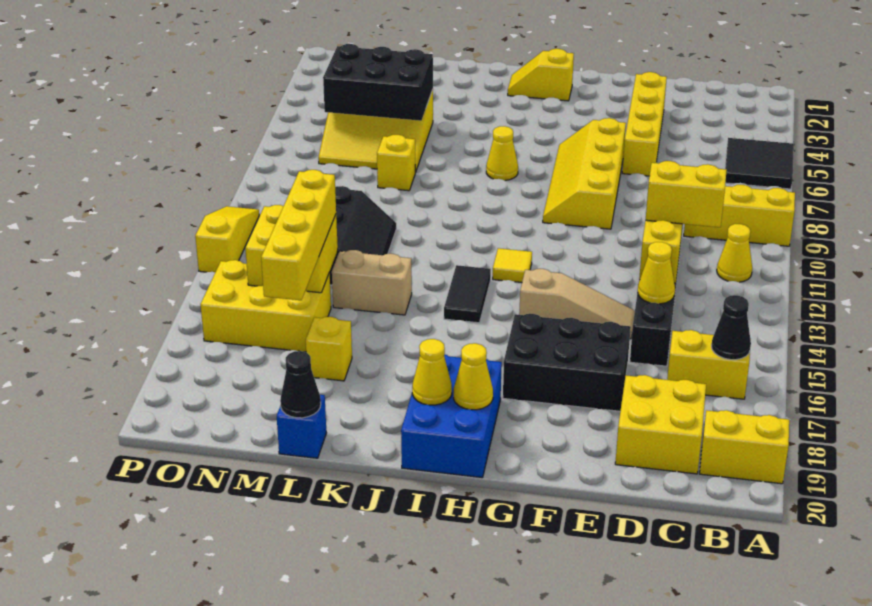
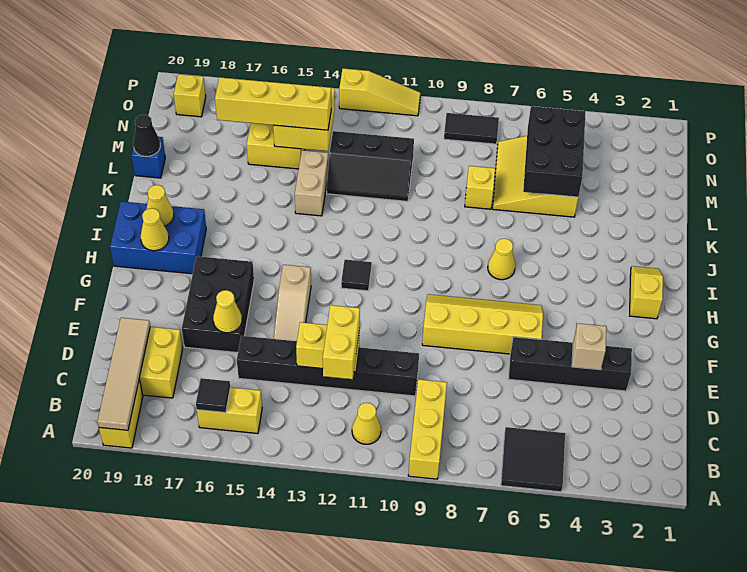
none -> tan 1x4 tile [97,318,150,430]
yellow 1x2 brick [667,330,751,399] -> yellow 1x2 brick turned to [197,387,262,434]
black 1x1 cone [712,295,751,360] -> black 1x1 tile [196,378,230,413]
yellow 1x1 cone [638,242,675,304] -> yellow 1x1 cone moved to [213,290,242,333]
yellow 1x4 brick [622,72,667,176] -> black 1x4 brick [509,337,632,391]
none -> tan 1x1 brick [572,323,607,370]
yellow 1x1 tile [493,248,532,282] -> black 1x1 tile [341,260,372,291]
black 1x2 tile [444,265,491,323] -> black 1x2 tile moved to [444,113,499,144]
yellow 1x1 brick [306,317,352,381] -> yellow 1x1 brick moved to [174,74,206,117]

